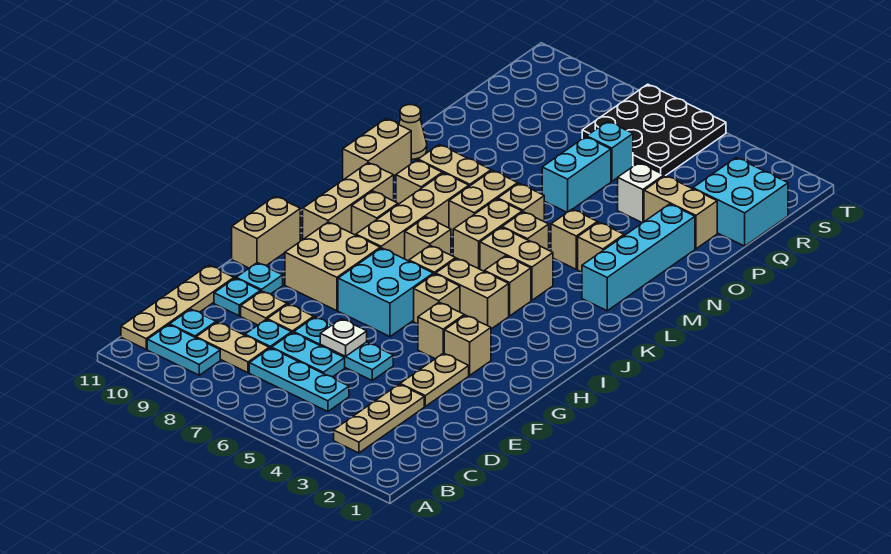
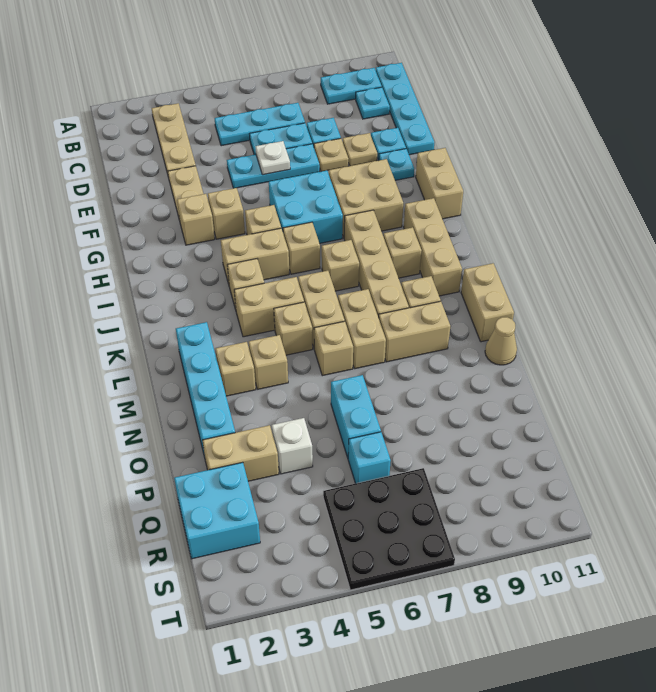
tan 1x4 plate [121,265,234,349] -> cyan 1x4 plate [376,63,434,155]
tan 1x2 plate [196,322,269,373] -> none

